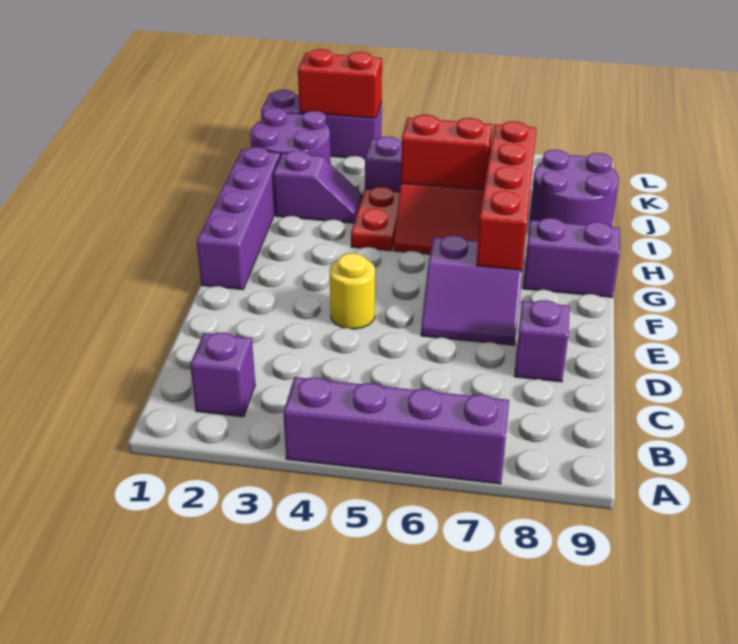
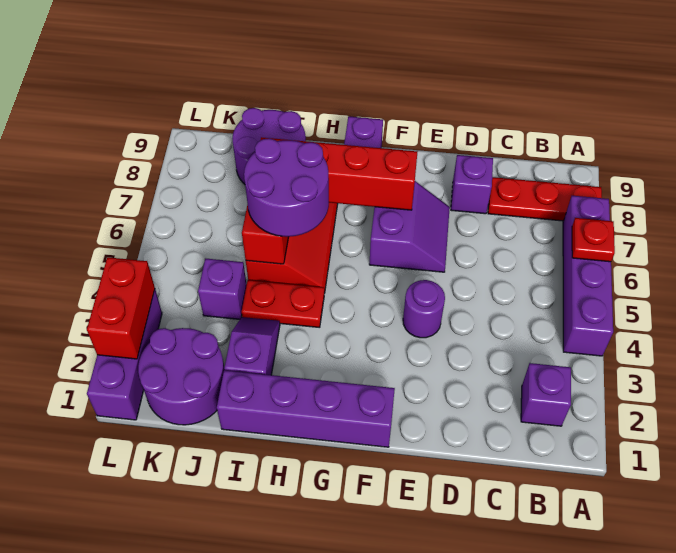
none -> red 1x1 plate [572,218,615,262]
none -> red 1x3 plate [488,177,602,221]
yellow 1x1 round brick [330,253,375,329] -> purple 1x1 round brick [403,280,445,338]
none -> purple 2x2 round brick [244,138,329,237]

